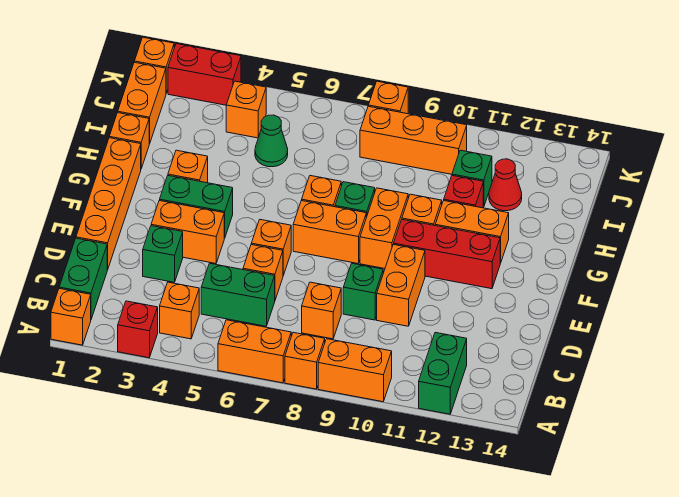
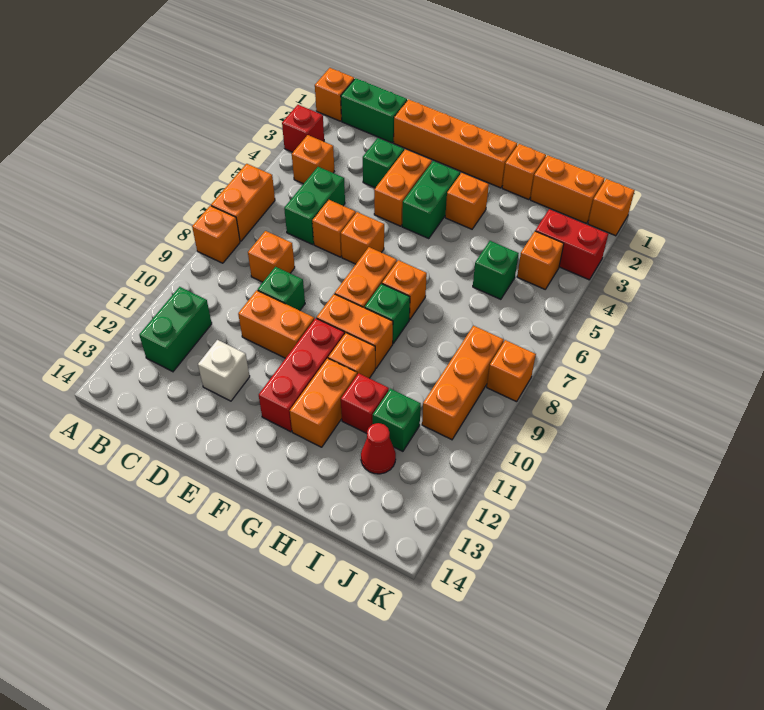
orange 1x2 brick [318,339,392,402] -> none
green 1x2 brick [419,332,467,414] -> green 1x2 brick turned to [139,287,212,372]
none -> white 1x1 brick [198,340,250,401]
green 1x1 cone [255,115,288,167] -> green 1x1 brick [473,241,519,299]
red 1x2 brick [168,44,241,105] -> red 1x2 brick turned to [535,209,608,280]

